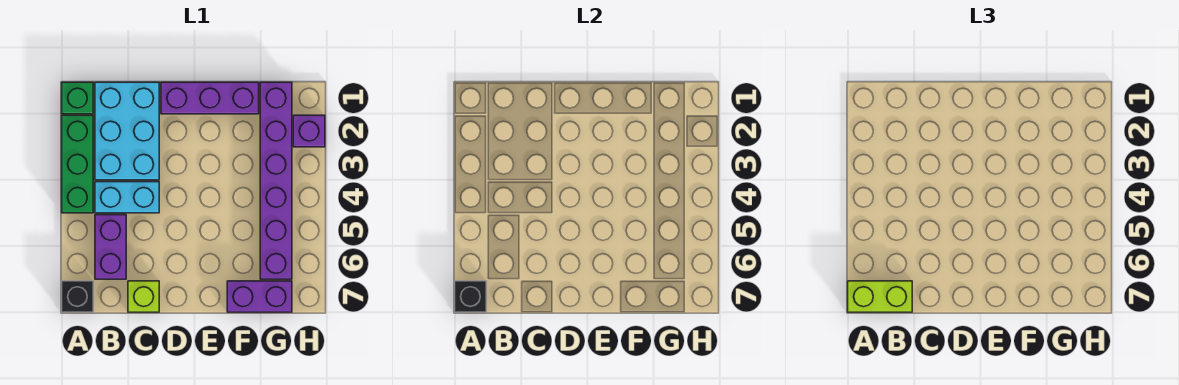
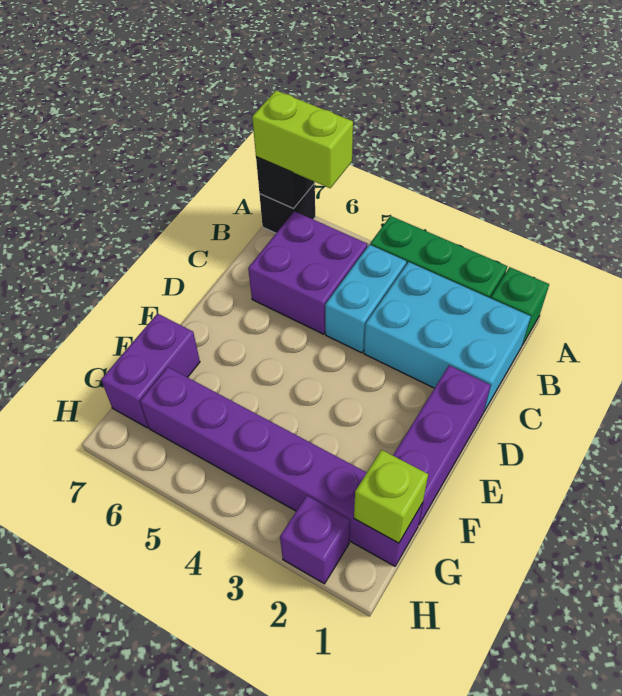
lime 1x2 brick [848,281,912,312] -> lime 1x2 brick turned to [252,91,353,188]
purple 1x2 brick [95,215,126,279] -> purple 2x2 brick [248,211,367,334]
lime 1x1 brick [128,281,159,312] -> lime 1x1 brick moved to [354,450,428,543]

